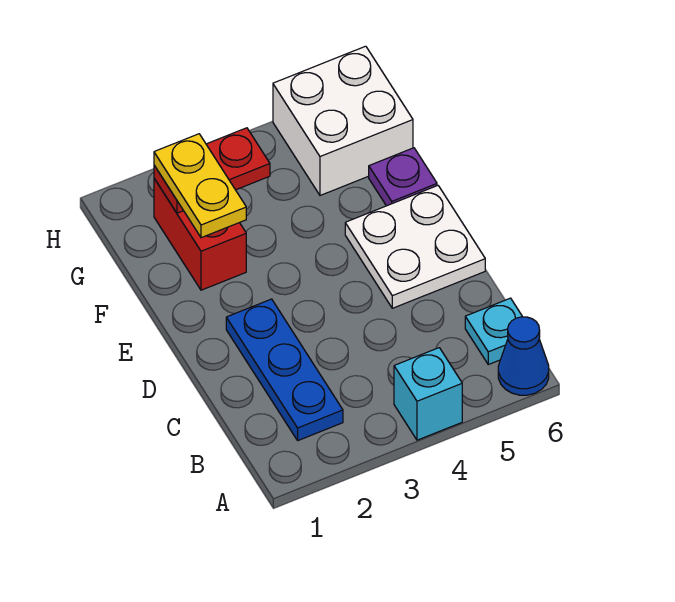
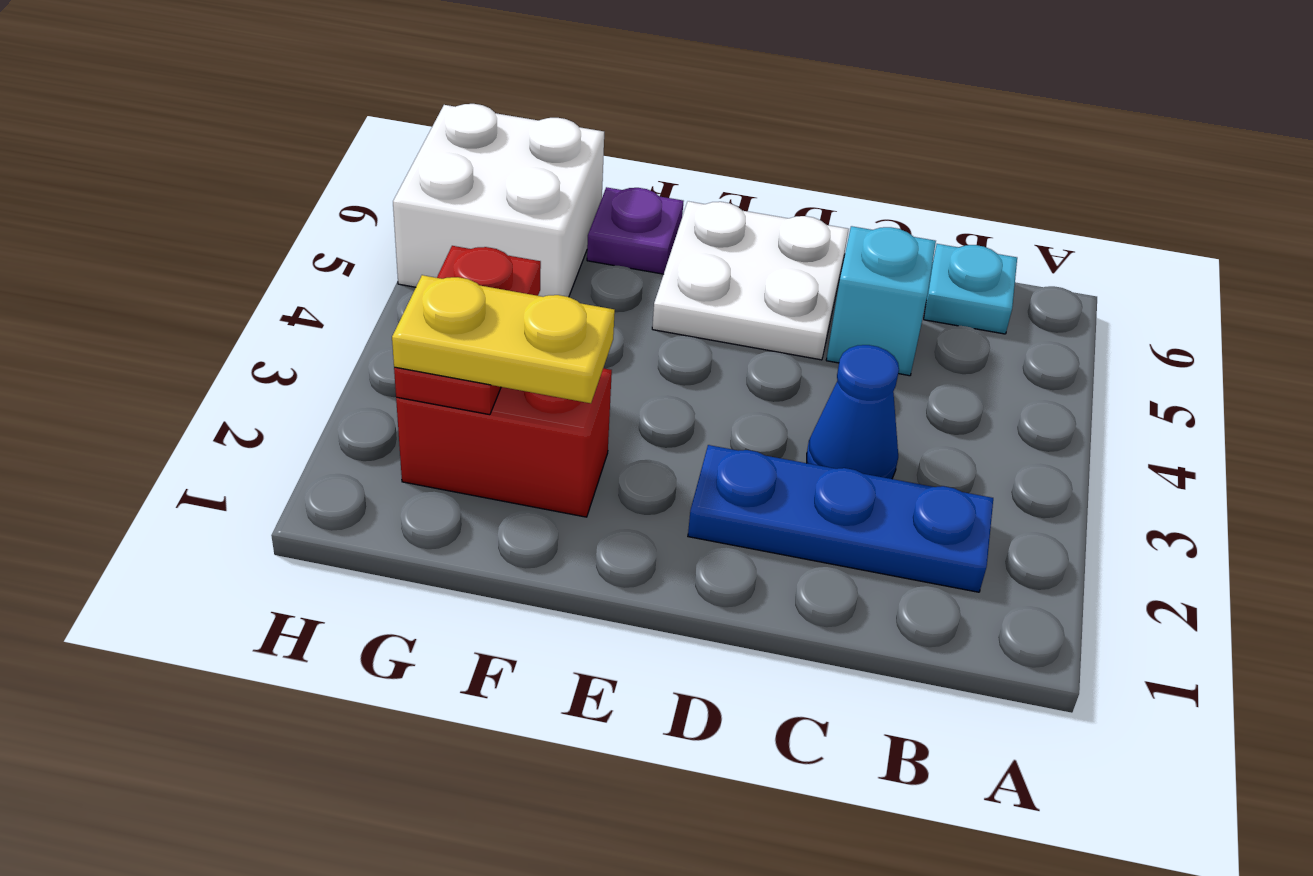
cyan 1x1 brick [394,348,462,440] -> cyan 1x1 brick moved to [826,226,936,376]
blue 1x1 cone [498,317,549,395] -> blue 1x1 cone moved to [807,345,899,479]

